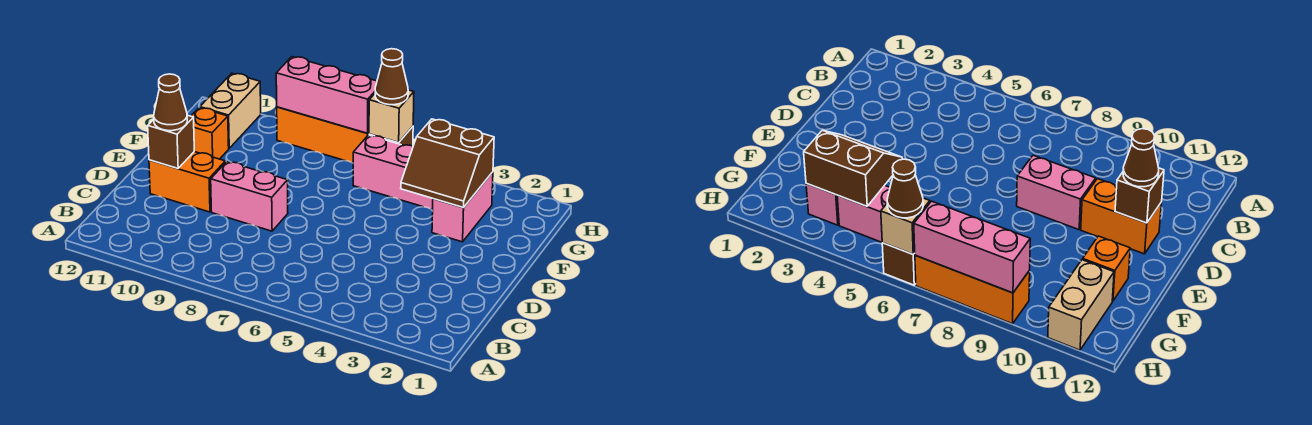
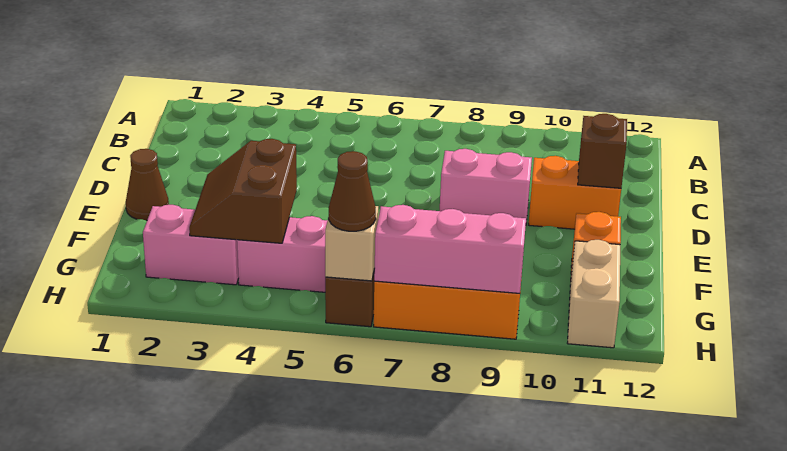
brown 1x1 cone [154,74,187,131] -> brown 1x1 cone moved to [126,149,169,220]
pink 1x2 brick [432,172,493,242] -> pink 1x2 brick turned to [143,205,239,285]
brown 2x2 slope [401,119,494,207] -> brown 2x2 slope turned to [189,139,297,243]

